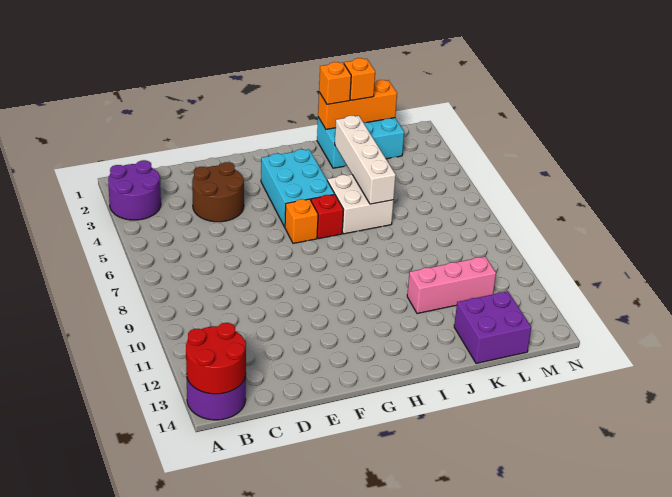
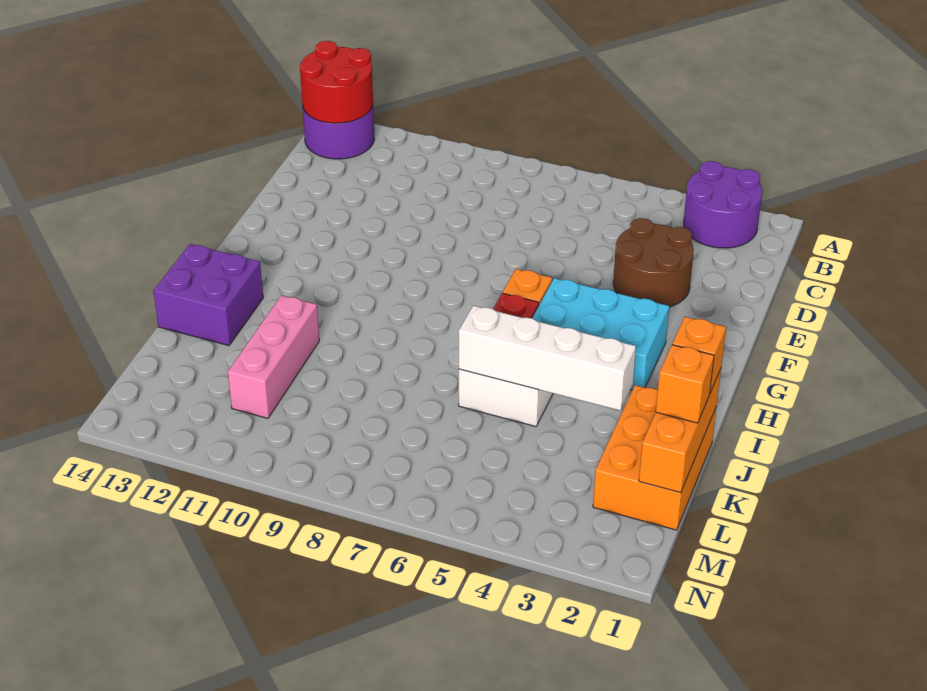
cyan 2x3 brick [317,117,404,168] -> orange 2x3 brick [593,385,717,530]
purple 2x2 brick [454,291,531,363] -> purple 2x2 brick moved to [153,244,263,346]

